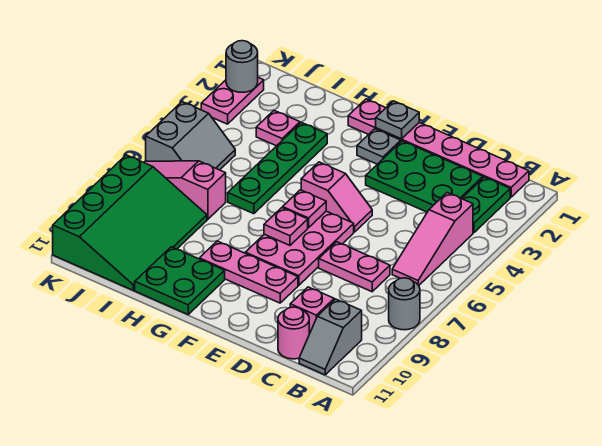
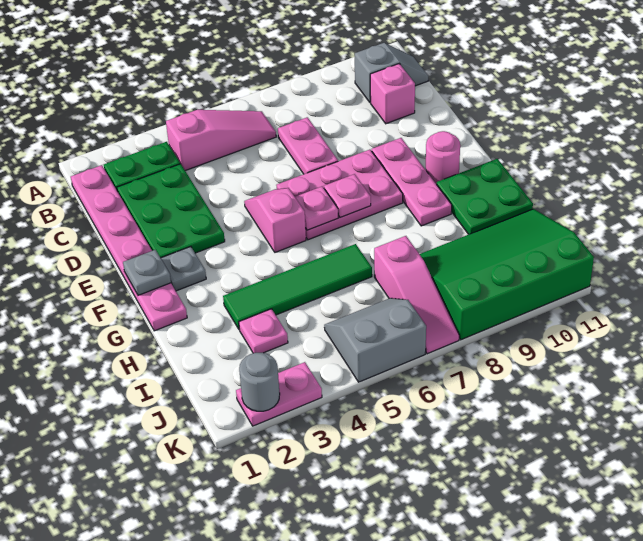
grey 1x1 round brick [389,278,420,330] -> none
pink 1x1 round brick [278,307,309,359] -> pink 1x1 round brick moved to [426,131,460,184]
green 1x4 plate [228,122,327,214] -> green 1x4 tile [223,244,372,330]

